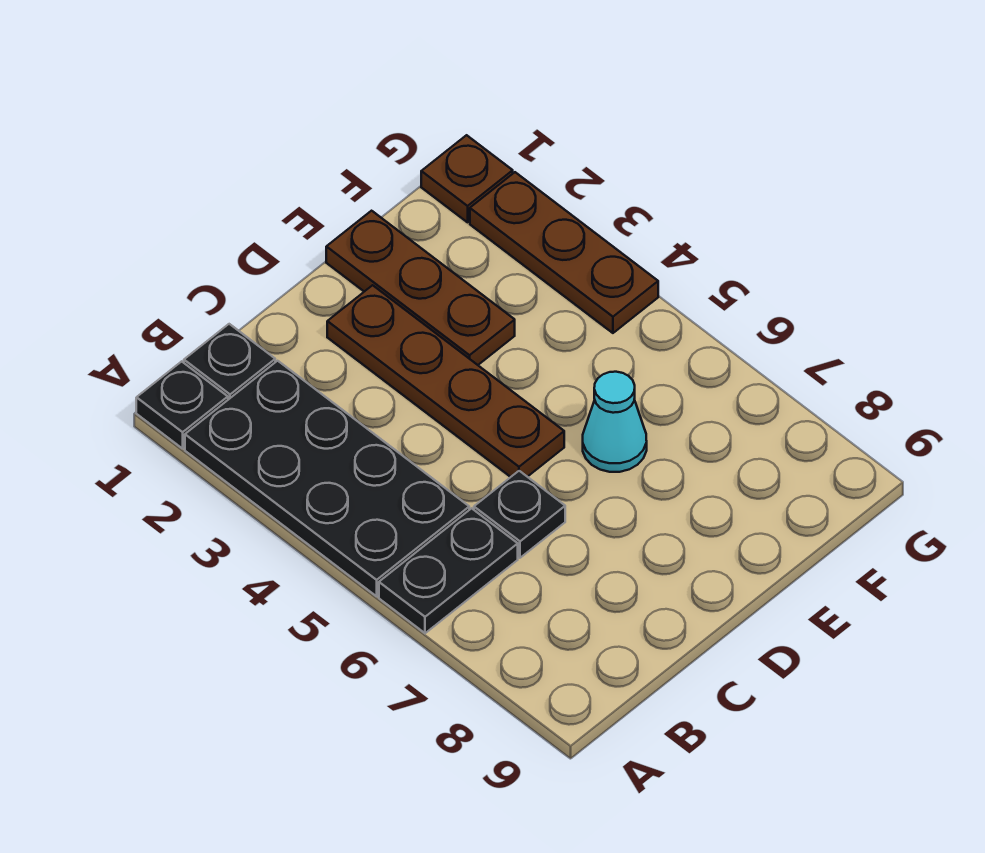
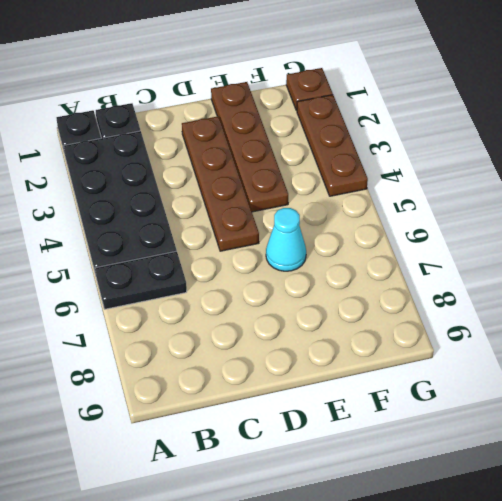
black 1x1 plate [474,471,565,558] -> none
brown 1x3 plate [326,211,515,365] -> brown 1x4 plate [211,82,288,212]

